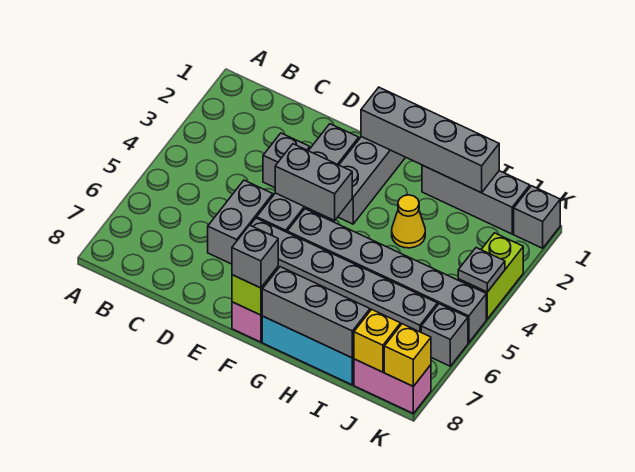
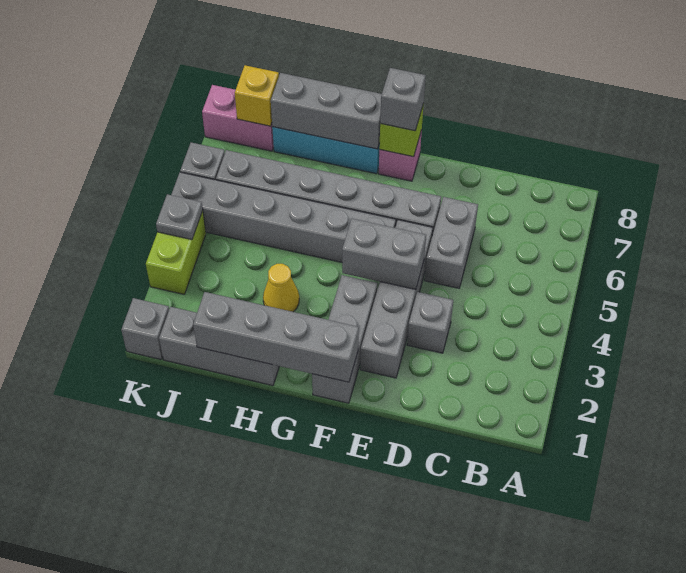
yellow 1x1 brick [384,324,431,386] -> none

